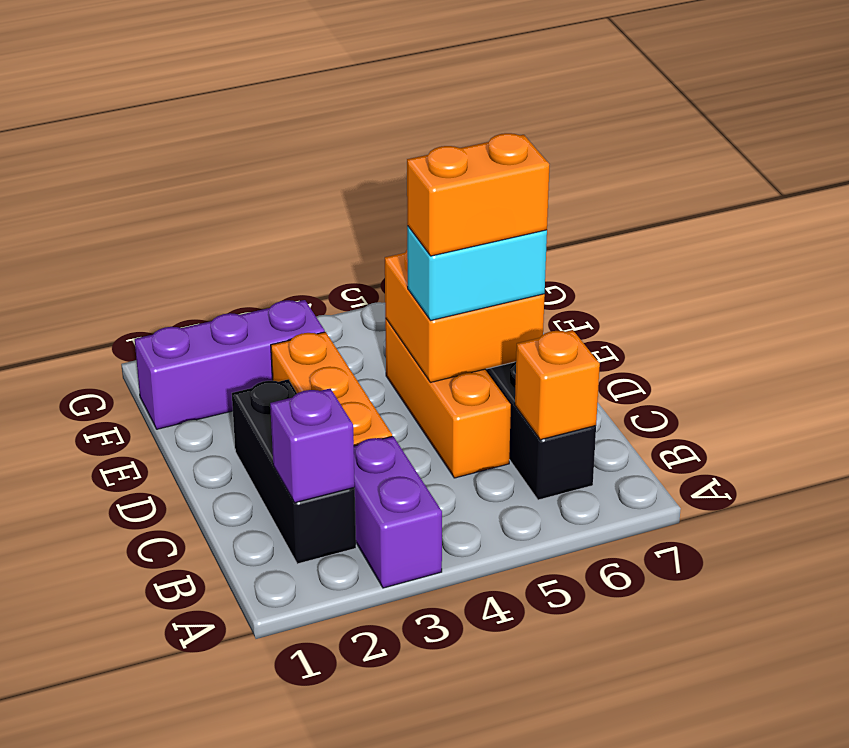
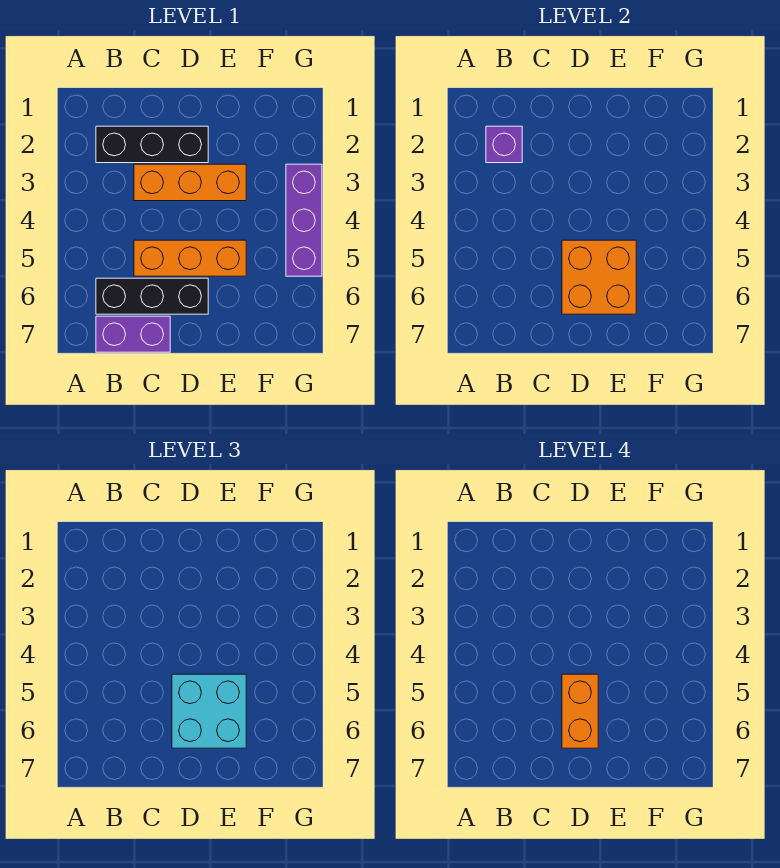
purple 1x2 brick [354,436,442,588] -> purple 1x2 brick moved to [96,316,170,352]
orange 1x1 brick [515,330,600,440] -> none
cyan 1x2 brick [407,226,547,321] -> cyan 2x2 brick [172,674,246,748]
purple 1x3 brick [135,300,325,429] -> purple 1x3 brick moved to [286,164,322,276]

